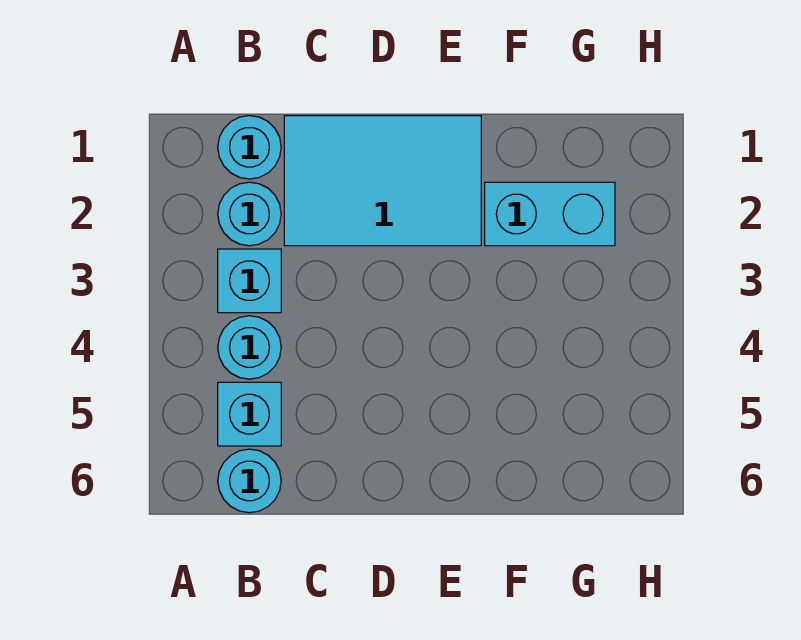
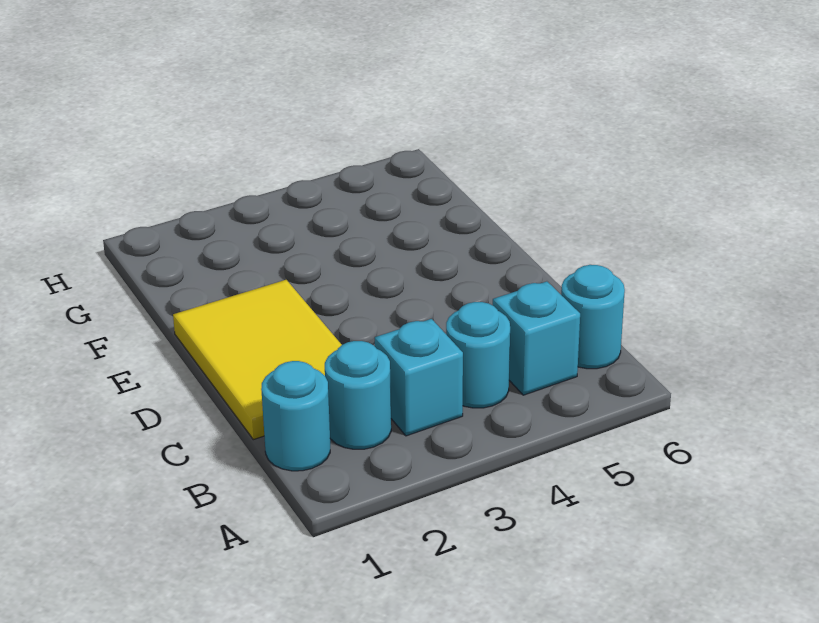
cyan 2x3 tile [284,116,481,246] -> yellow 2x3 tile [173,280,342,440]
cyan 1x2 brick [485,182,615,246] -> none

